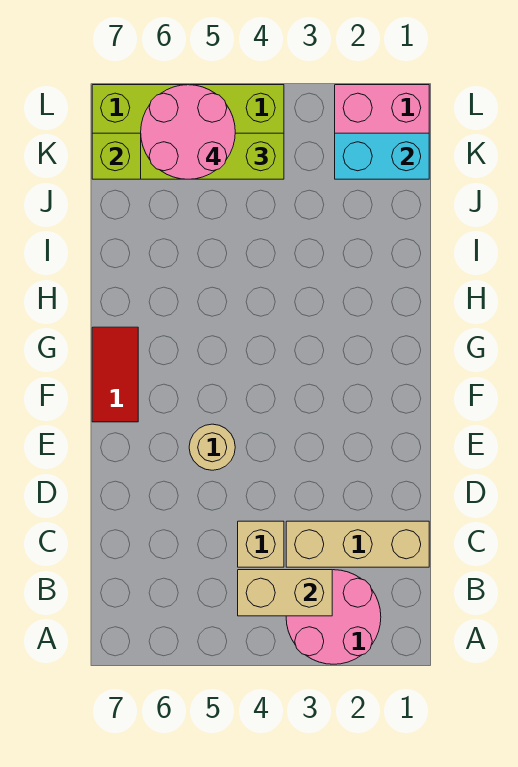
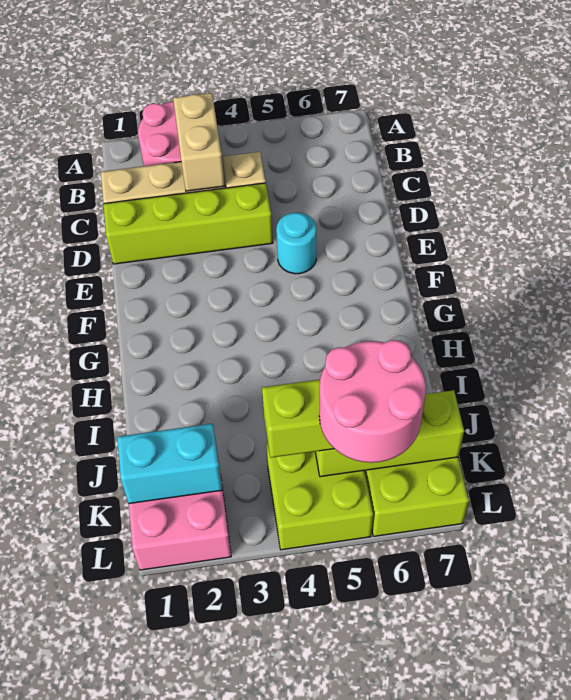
tan 1x2 brick [238,570,332,616] -> tan 1x2 brick turned to [173,93,225,191]
none -> lime 1x4 brick [103,183,273,264]
tan 1x1 round brick [189,424,235,470] -> cyan 1x1 round brick [276,213,316,274]
red 1x2 tile [92,327,138,422] -> none

